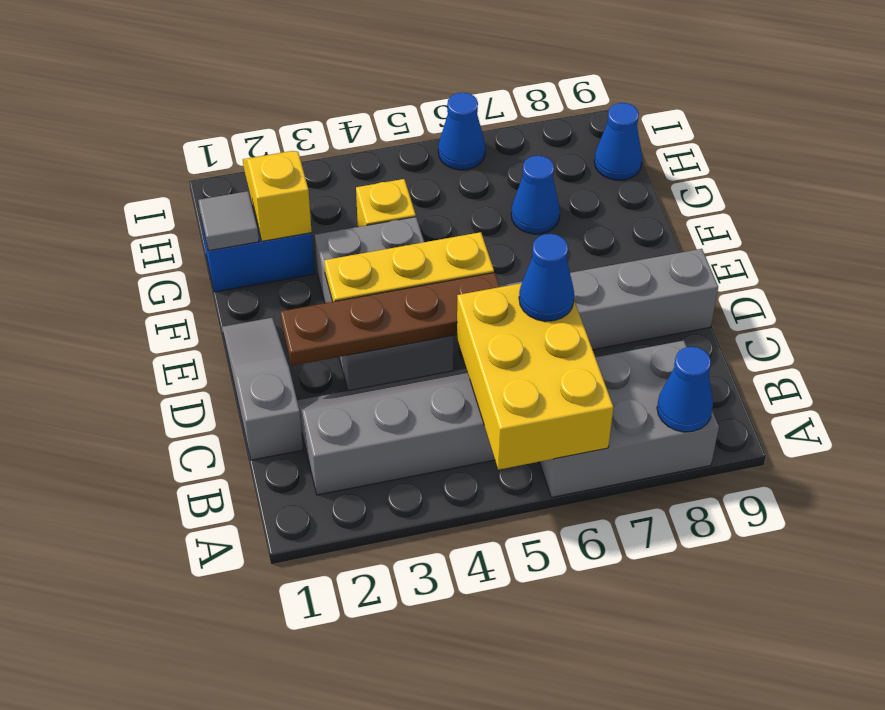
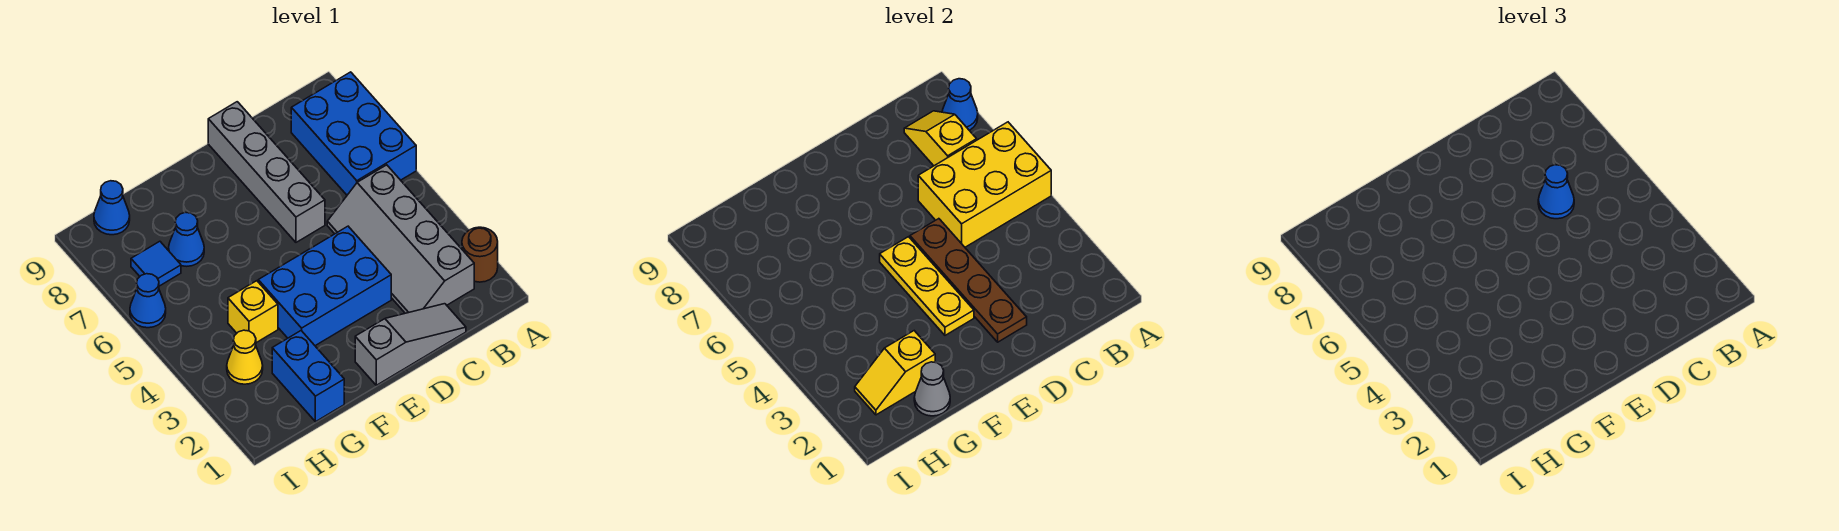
none -> brown 1x1 round brick [462,227,498,282]
grey 2x3 brick [540,341,719,497] -> blue 2x3 brick [291,72,416,195]
none -> yellow 1x2 slope [904,111,977,166]
grey 1x3 slope [222,318,303,460] -> grey 1x3 slope turned to [355,304,466,385]
grey 2x3 brick [315,217,453,391] -> blue 2x3 brick [258,226,391,346]
grey 1x1 tile [198,191,259,251] -> grey 1x1 cone [914,362,950,416]
none -> yellow 1x1 cone [227,330,263,384]
none -> blue 1x1 tile [131,241,181,286]

